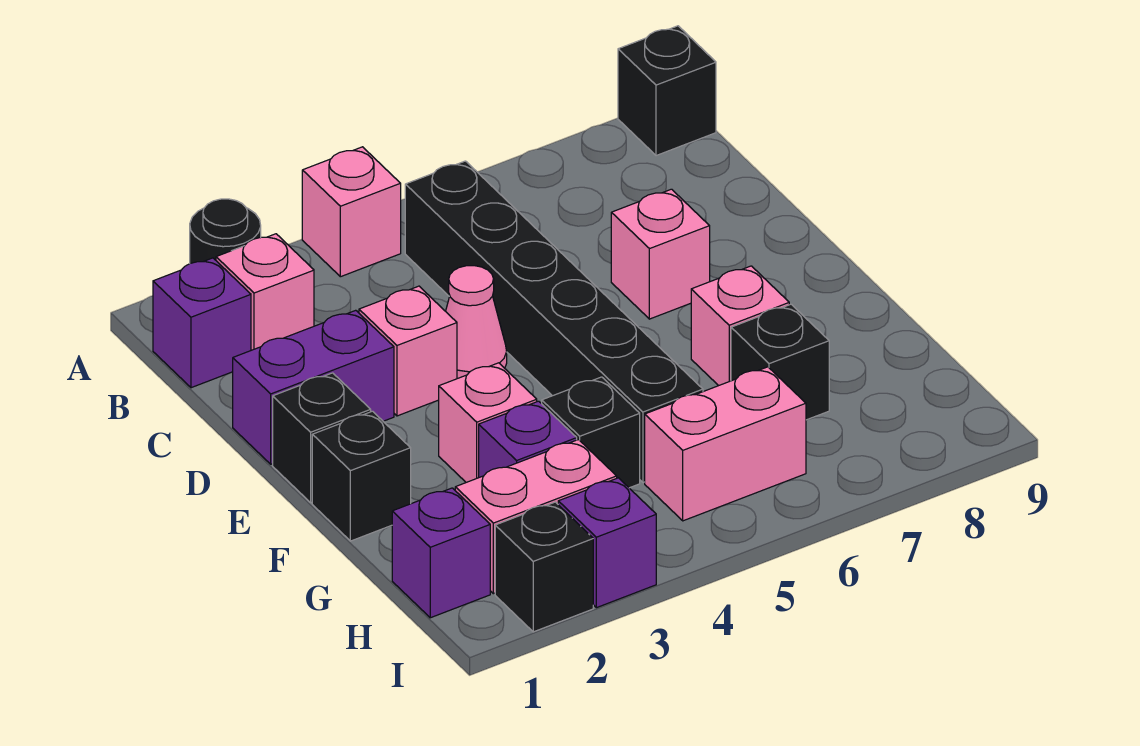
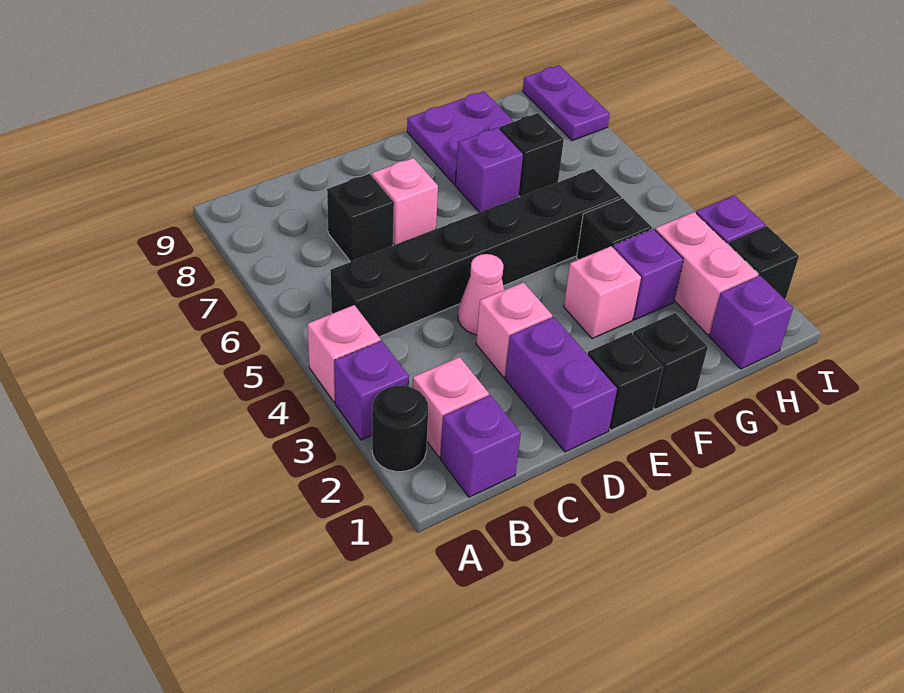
none -> purple 1x1 brick [334,341,409,440]
black 1x1 brick [618,26,716,156] -> black 1x1 brick moved to [327,174,394,262]
pink 1x1 brick [691,266,789,386] -> purple 1x1 brick [455,128,523,212]
none -> purple 2x2 plate [407,91,514,184]
pink 1x2 brick [645,367,806,521] -> none
none -> purple 1x2 plate [523,65,610,141]

